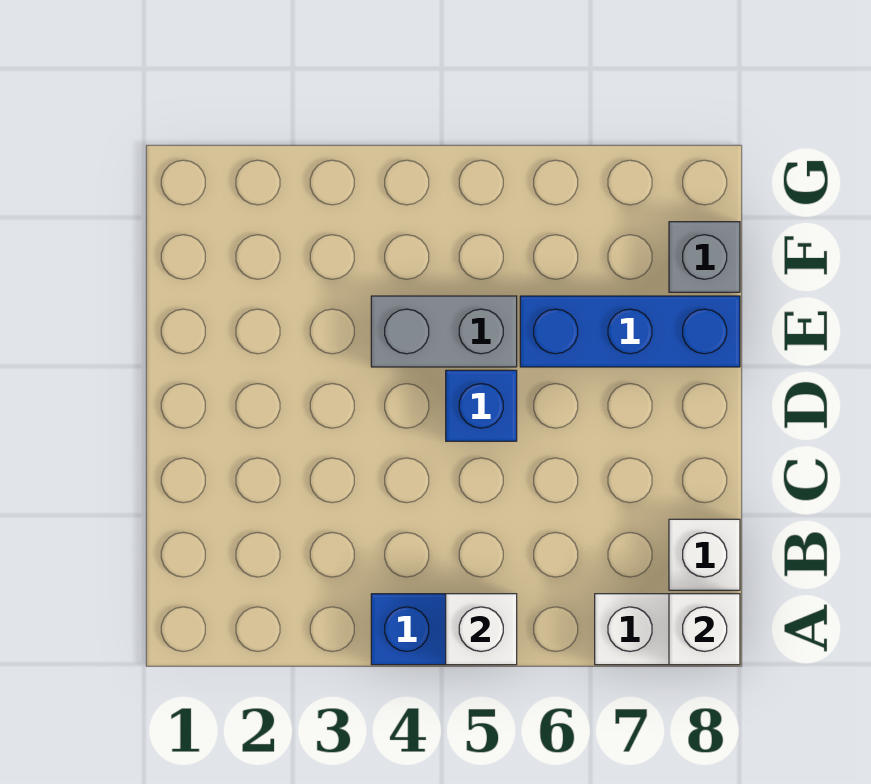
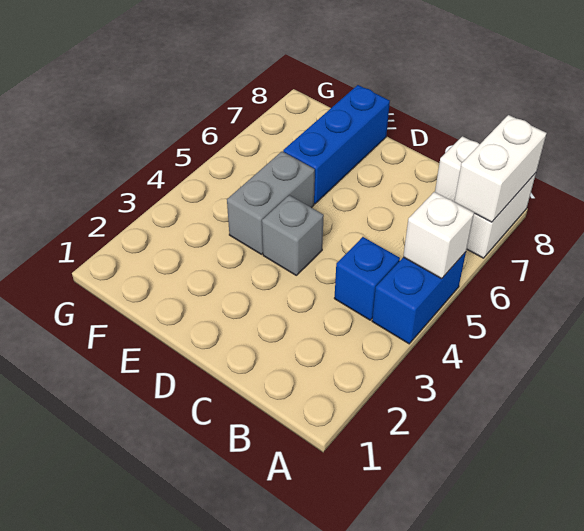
white 1x1 brick [669,594,740,665] -> white 1x2 brick [454,115,547,222]
blue 1x1 brick [446,370,517,441] -> blue 1x1 brick moved to [334,237,400,320]
grey 1x1 brick [669,222,740,292] -> grey 1x1 brick moved to [262,195,324,275]

